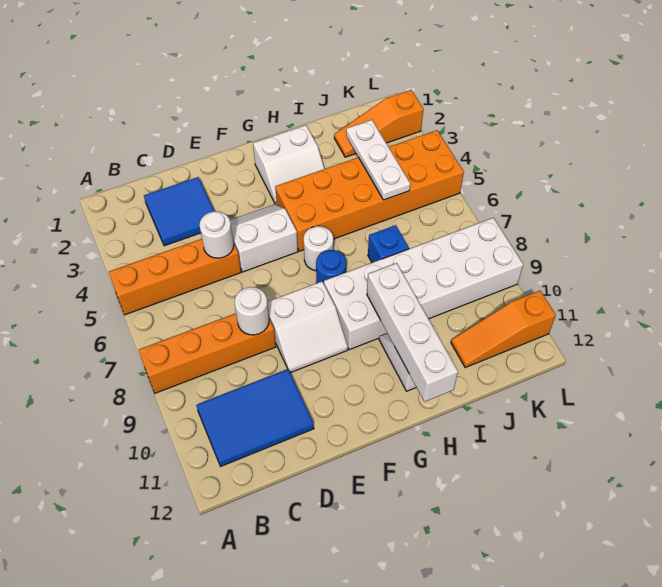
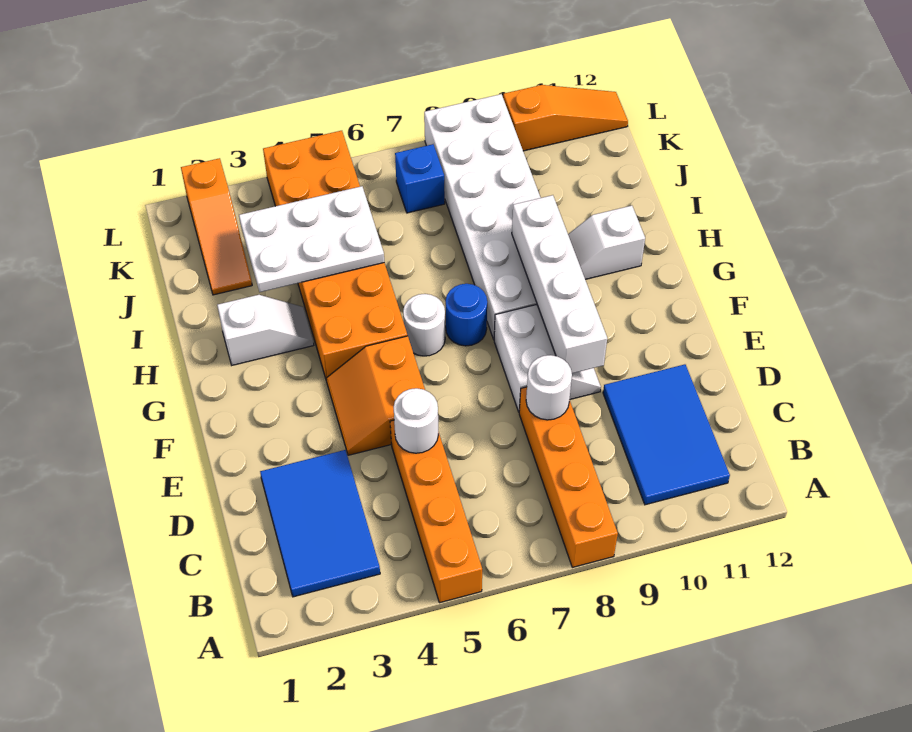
blue 2x2 tile [144,177,214,246] -> blue 2x3 tile [260,450,380,597]
white 2x2 slope [230,204,298,272] -> orange 2x2 slope [326,336,425,455]
white 2x2 slope [253,125,324,204] -> white 1x2 slope [217,295,314,365]
white 1x4 brick [367,263,458,402] -> white 1x4 brick turned to [512,195,607,373]
blue 1x1 brick [368,225,409,263] -> blue 1x1 brick moved to [395,144,445,213]
white 1x3 plate [346,120,410,200] -> white 2x3 plate [239,186,384,292]
orange 1x3 slope [451,291,556,368] -> orange 1x3 slope turned to [503,85,628,151]

